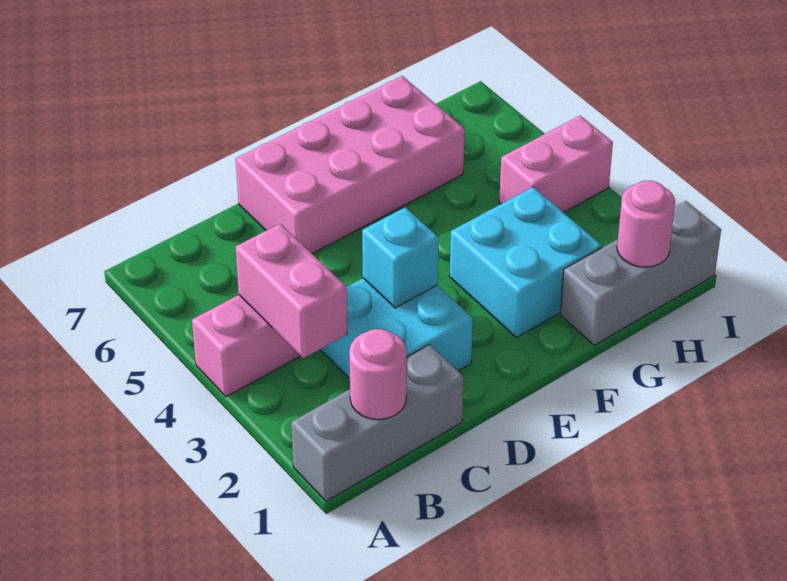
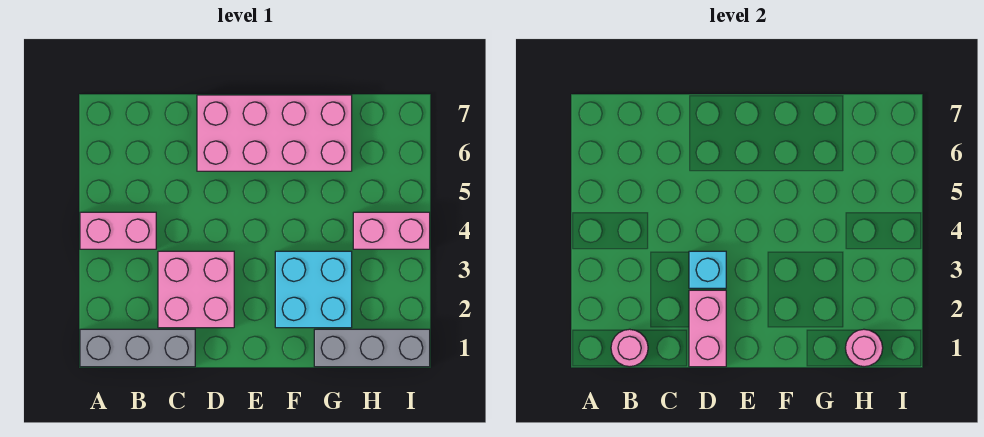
pink 1x2 brick [236,224,347,358] -> pink 1x2 brick moved to [689,290,726,367]
cyan 2x2 brick [320,278,473,379] -> pink 2x2 brick [158,251,234,328]

